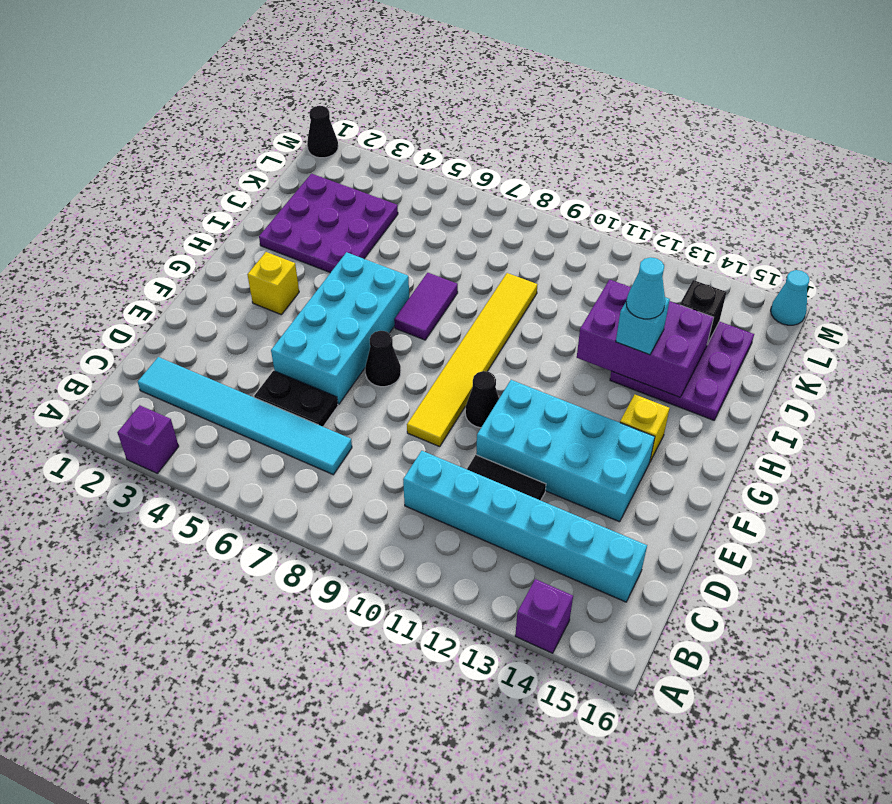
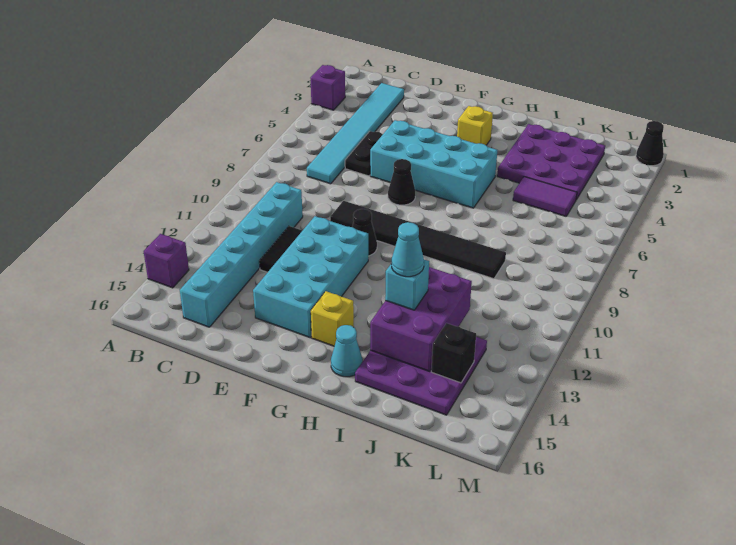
yellow 1x6 tile [407,273,538,447] -> black 1x6 tile [330,201,506,279]
purple 1x2 tile [394,273,458,340] -> purple 1x2 tile moved to [513,177,577,216]
cyan 1x1 cone [771,270,809,325] -> cyan 1x1 cone moved to [331,325,363,377]

